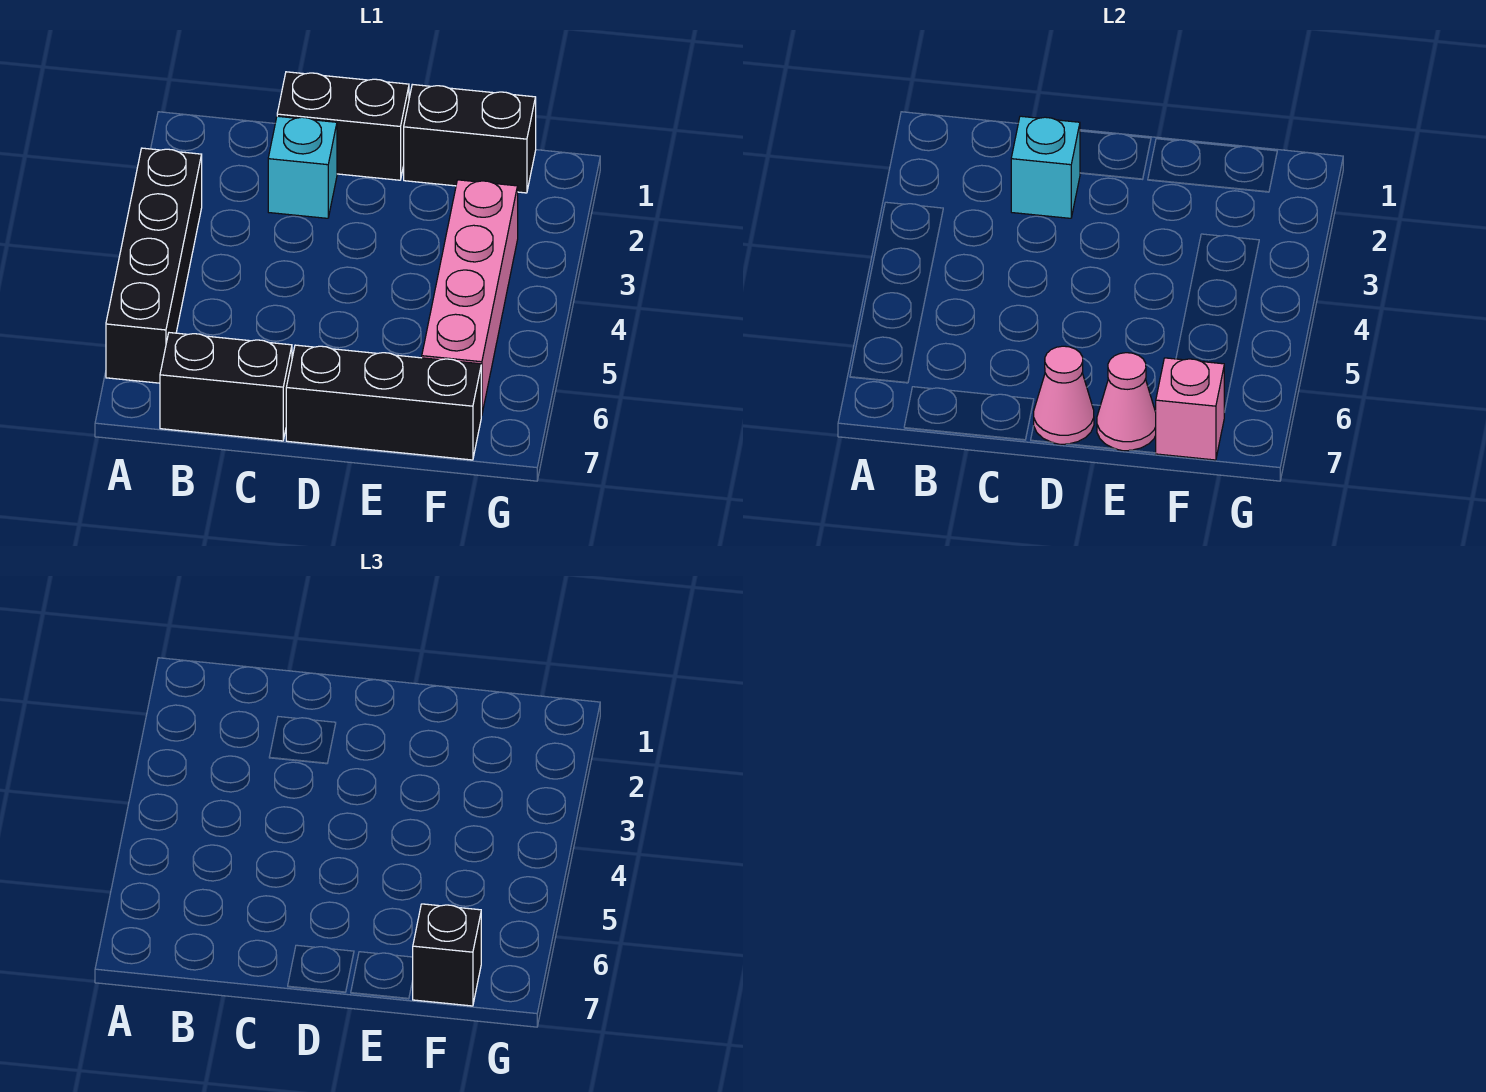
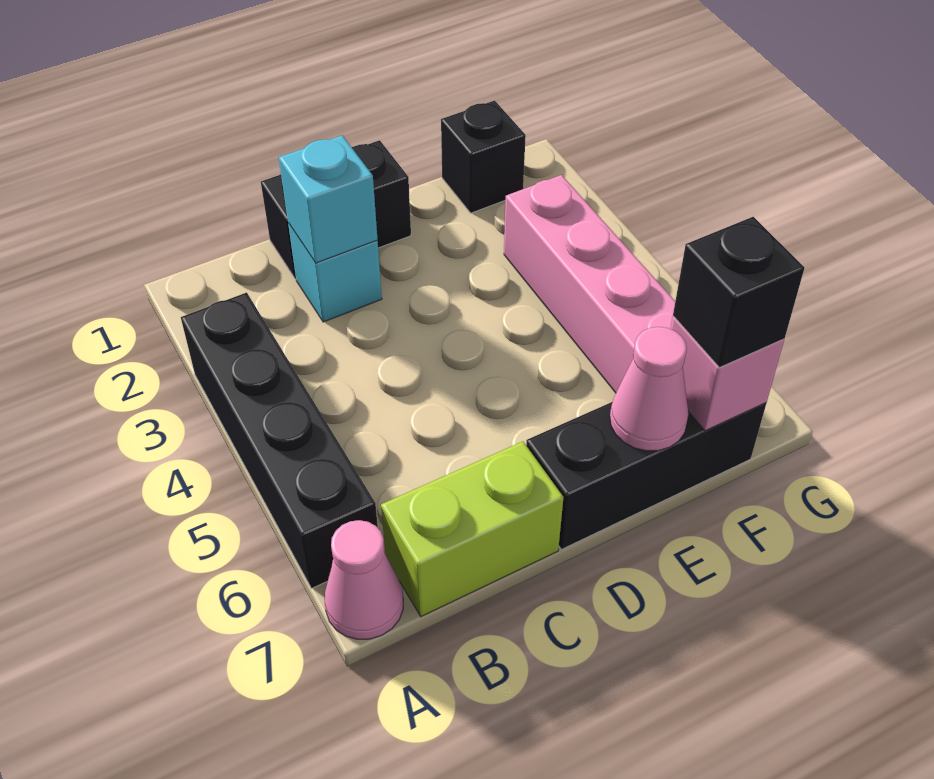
black 1x2 brick [160,333,292,441] -> lime 1x2 brick [381,442,564,617]
pink 1x1 cone [1034,346,1094,444] -> pink 1x1 cone moved to [325,520,403,639]
black 1x2 brick [404,84,536,193] -> black 1x1 brick [441,101,526,213]

